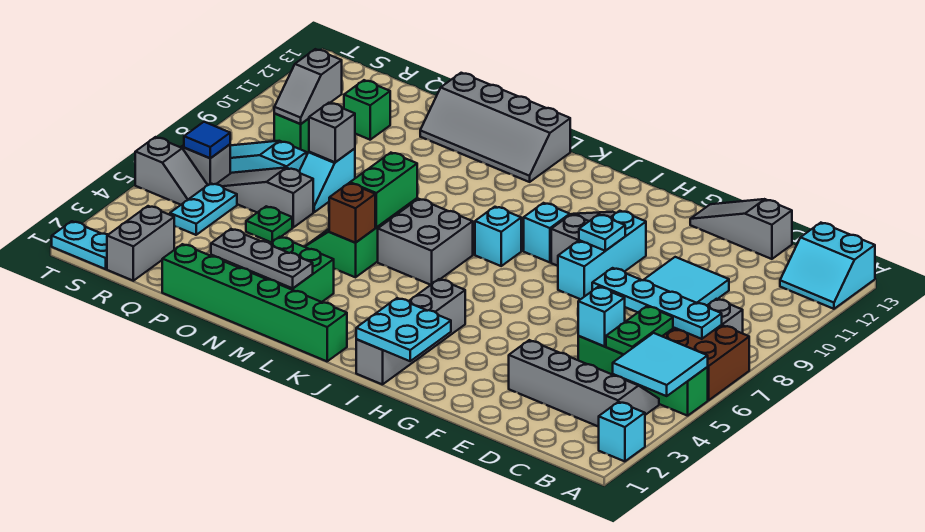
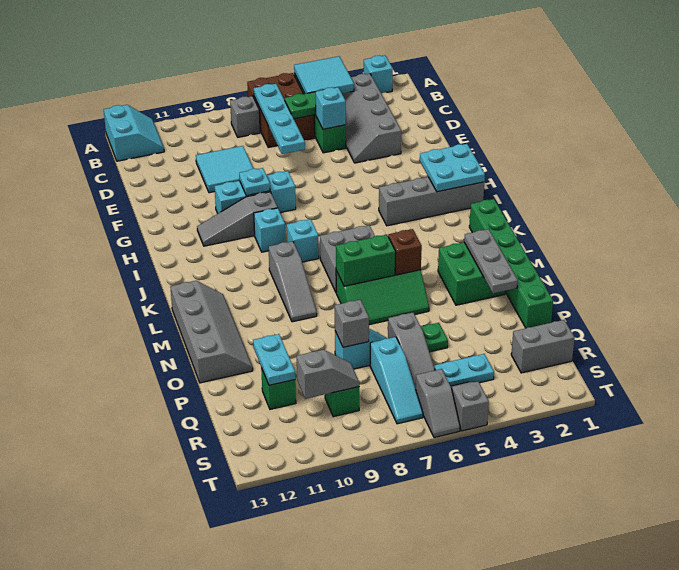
grey 1x3 slope [690,199,792,259] -> grey 1x3 slope moved to [269,241,317,322]
cyan 1x2 plate [52,221,108,269] -> cyan 1x2 plate moved to [253,334,295,385]
blue 1x1 tile [184,122,230,158] -> none

